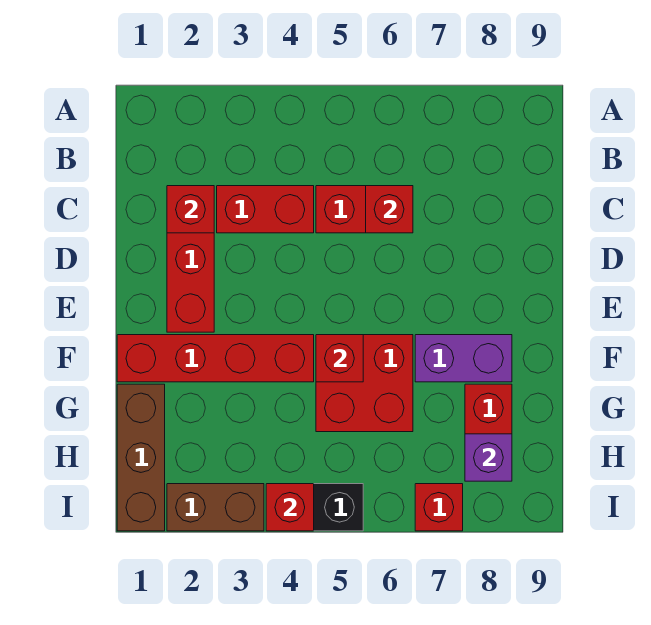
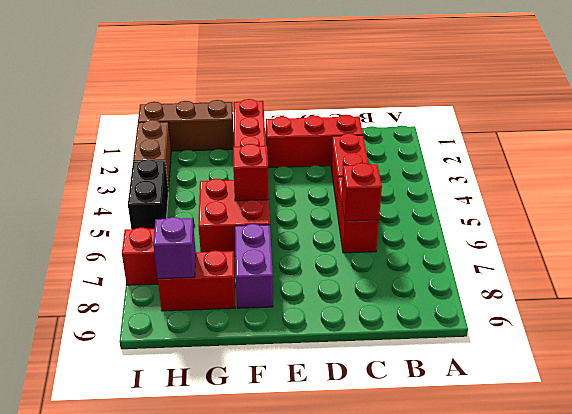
red 1x1 brick [167,186,214,233] -> none
red 1x1 brick [266,484,314,531] -> none

